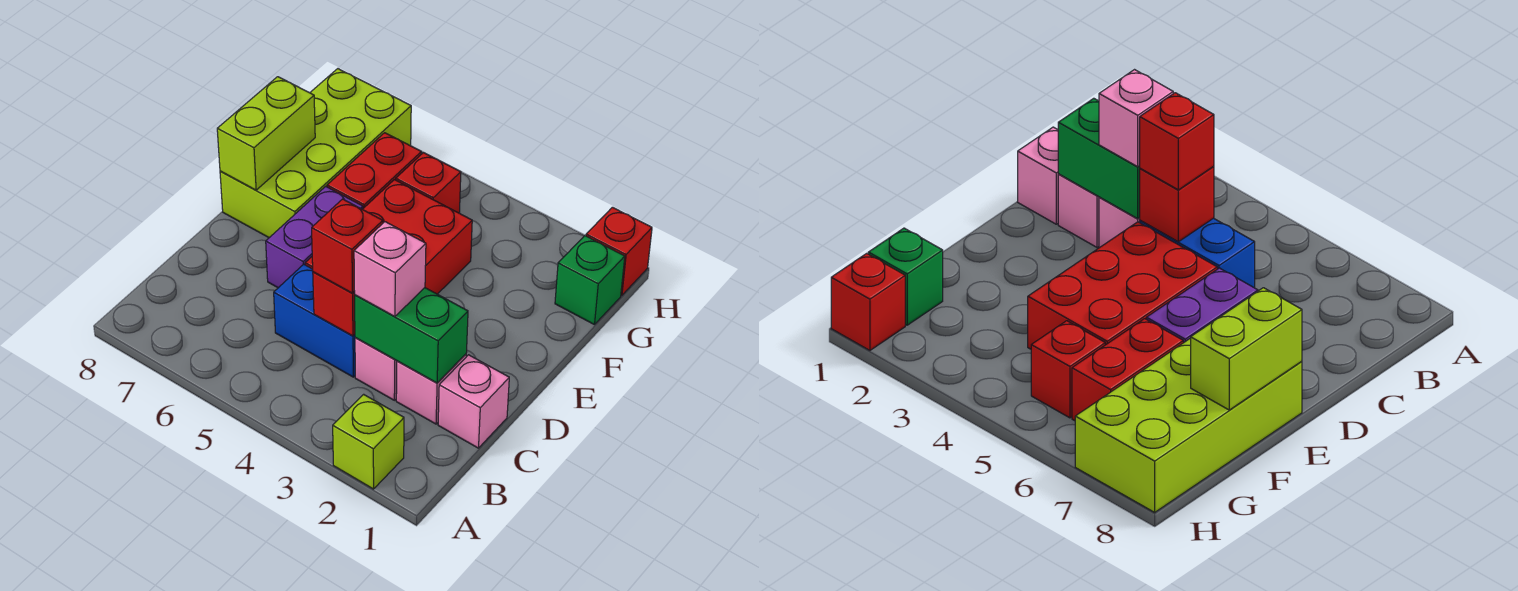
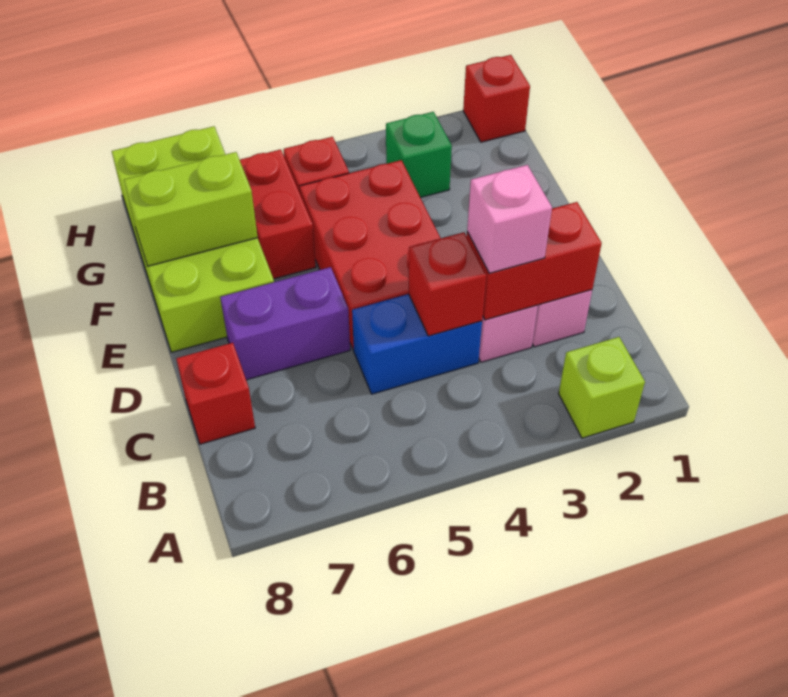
pink 1x1 brick [438,355,509,448] -> none
green 1x2 brick [355,288,468,383] -> red 1x2 brick [467,202,602,320]
red 1x1 brick [312,199,383,293] -> red 1x1 brick moved to [176,343,255,444]
purple 1x2 brick [266,186,363,288] -> purple 1x2 brick turned to [220,267,350,380]
lime 1x2 brick [217,77,315,190] -> lime 1x2 brick turned to [124,152,258,266]
green 1x1 brick [555,236,625,325] -> green 1x1 brick moved to [386,112,452,198]

